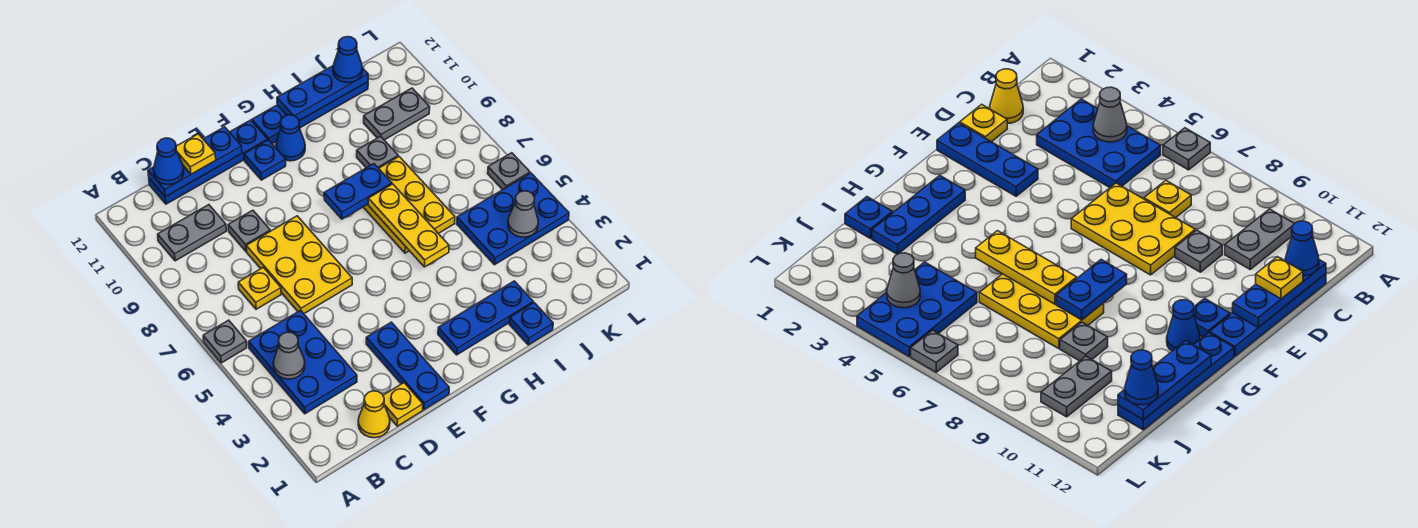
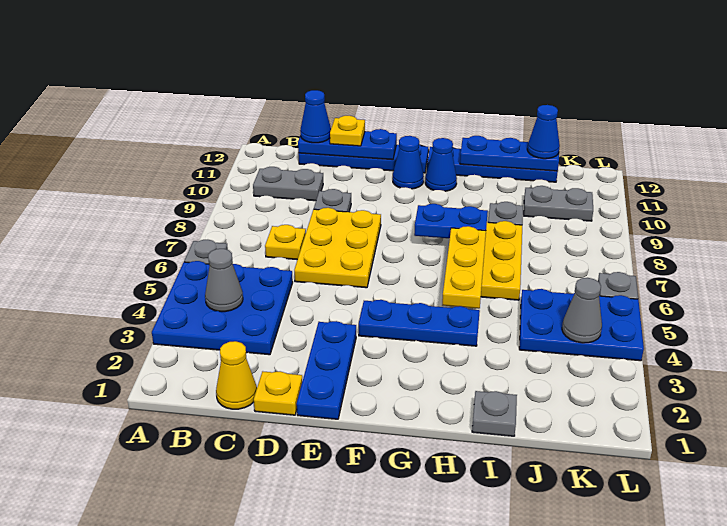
blue 2x3 plate [249,310,357,414] -> blue 3x3 plate [152,261,293,355]
blue 1x1 plate [244,140,286,180] -> blue 1x1 cone [393,136,424,189]
blue 1x3 plate [438,281,533,355] -> blue 1x3 plate moved to [359,300,480,346]
blue 1x1 plate [509,303,553,345] -> grey 1x1 plate [472,391,517,436]

